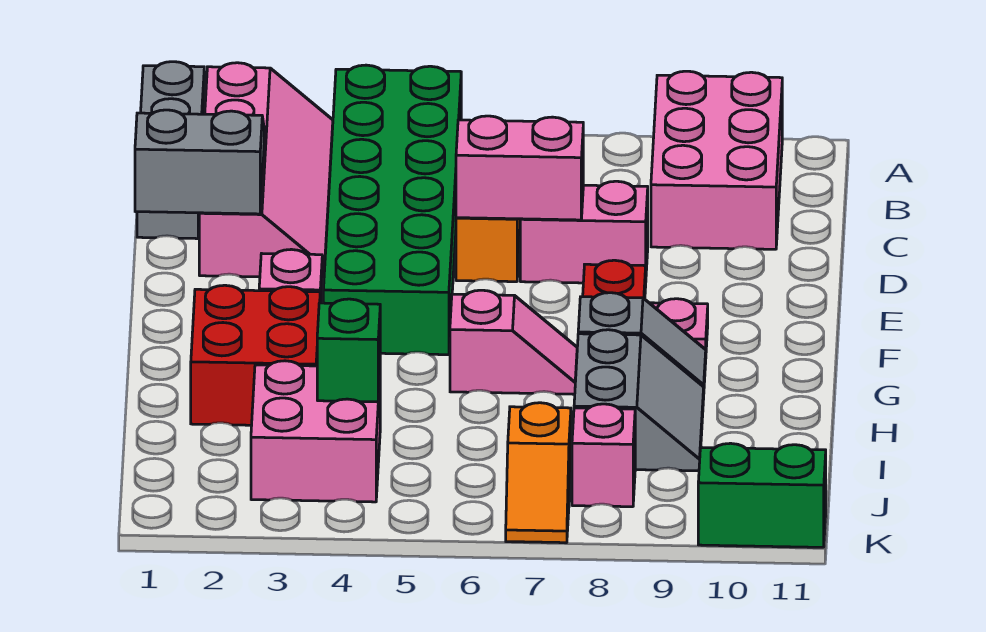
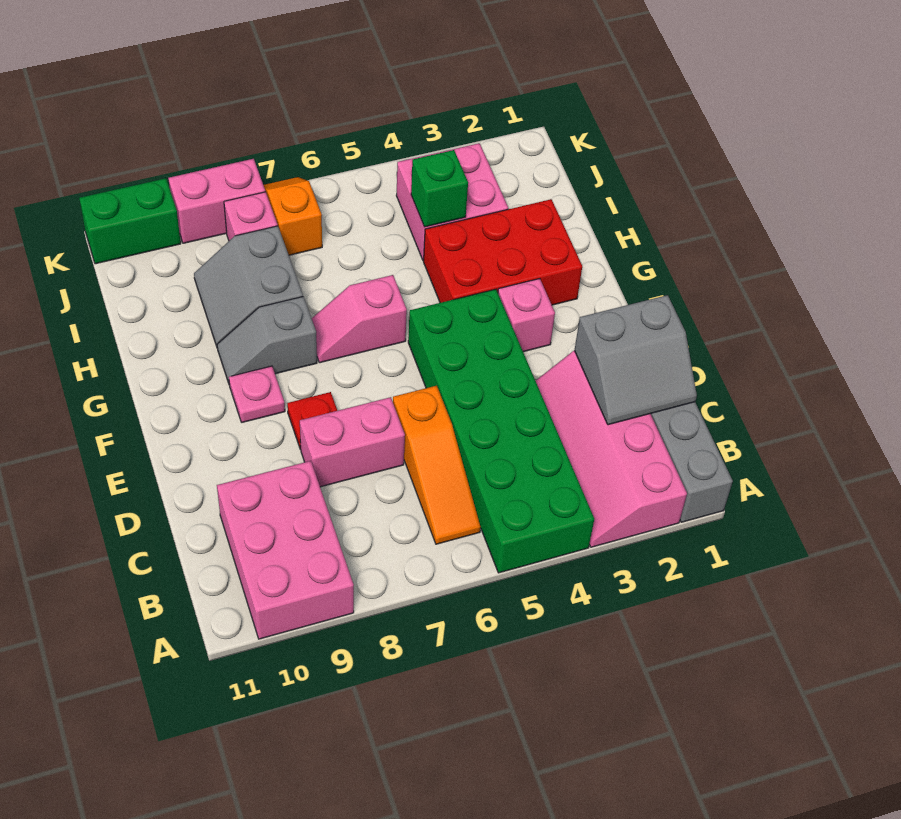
pink 1x2 brick [456,116,583,220] -> pink 1x2 brick moved to [168,159,265,243]
red 2x2 brick [191,285,320,425] -> red 2x3 brick [424,199,582,305]

